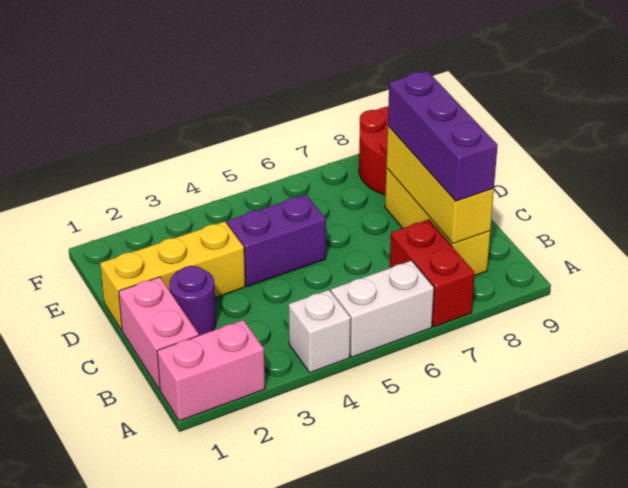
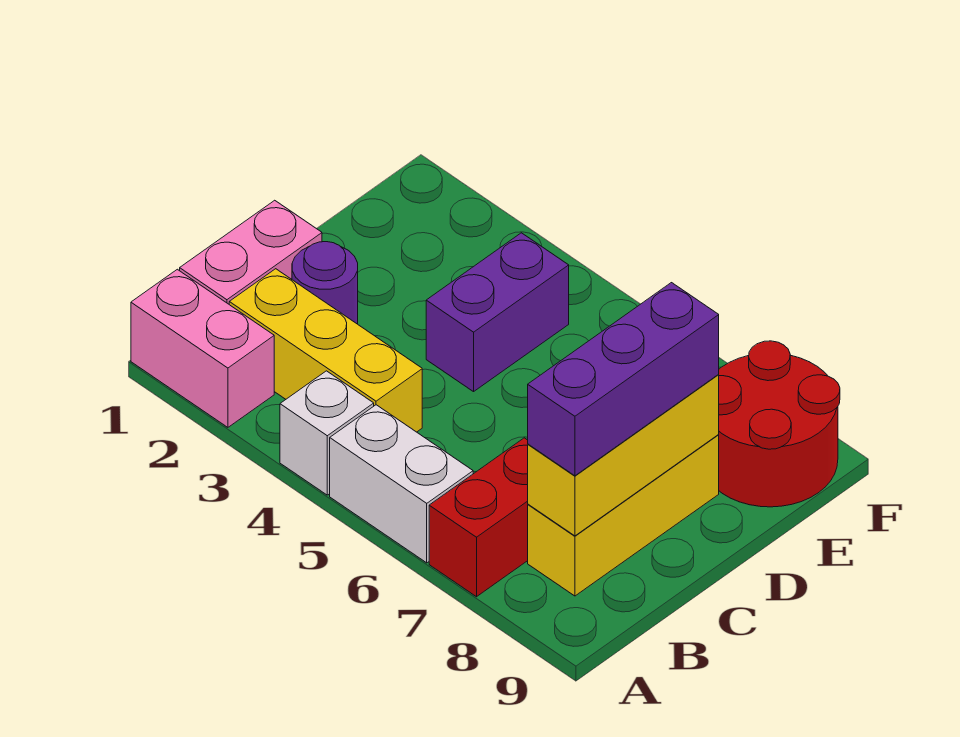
yellow 1x3 brick [100,221,245,330] -> yellow 1x3 brick moved to [229,269,422,432]
purple 1x2 brick [227,195,326,286] -> purple 1x2 brick turned to [426,233,569,392]

